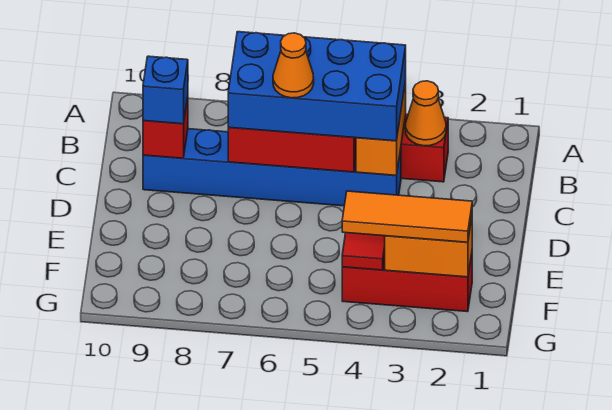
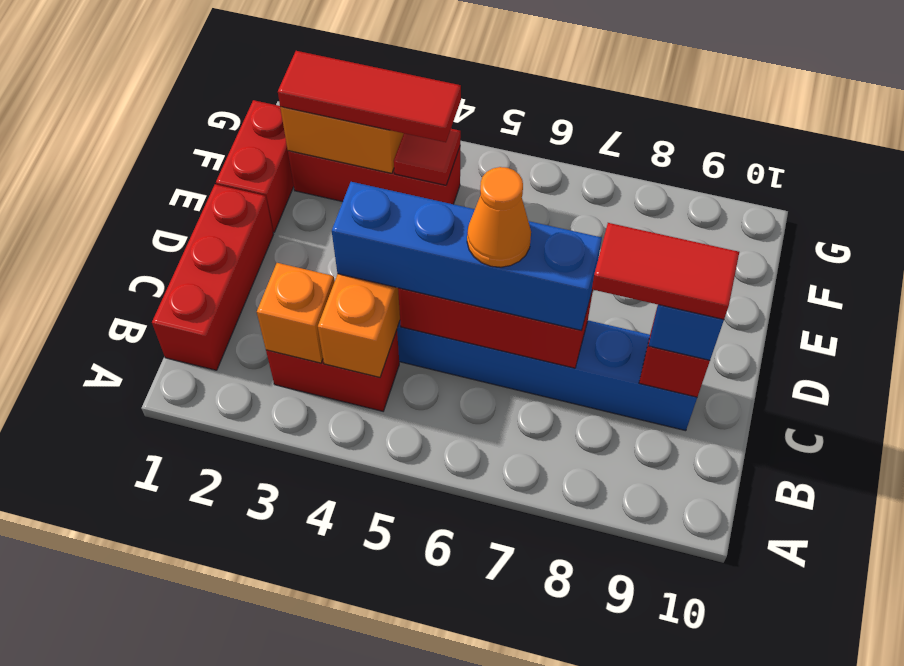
none -> red 1x3 brick [152,184,273,370]
orange 1x1 cone [405,81,446,146] -> orange 1x1 brick [257,263,335,363]
blue 2x4 brick [228,32,406,141] -> blue 1x4 brick [332,182,602,331]
none -> red 1x2 tile [592,223,739,319]
none -> red 1x2 brick [216,100,294,232]
orange 1x3 tile [342,191,472,242] -> red 1x3 tile [278,51,461,142]

